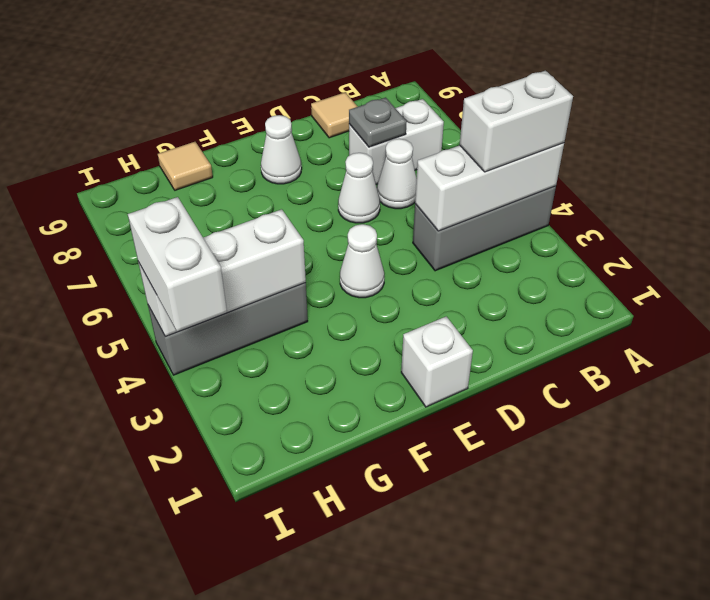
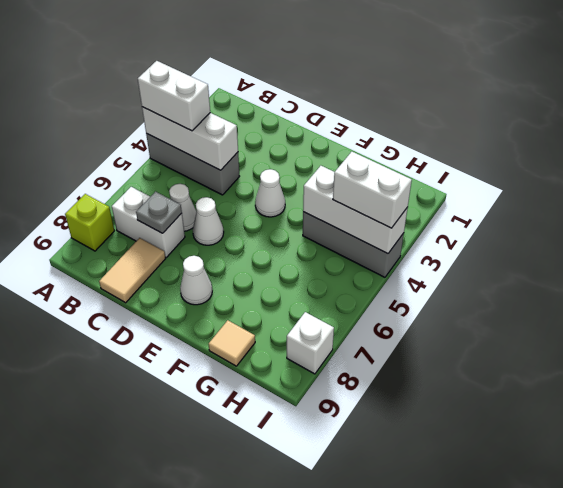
none -> lime 1x1 brick [65,194,114,251]
tan 1x1 tile [311,92,358,138] -> tan 1x2 tile [99,238,165,303]
white 1x1 brick [401,316,473,407] -> white 1x1 brick moved to [287,312,334,374]
white 1x2 brick [128,197,227,332] -> white 1x2 brick turned to [333,152,412,228]

